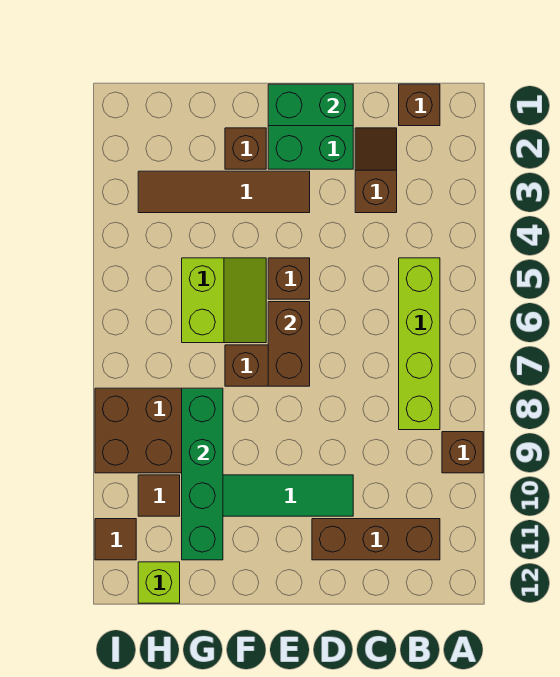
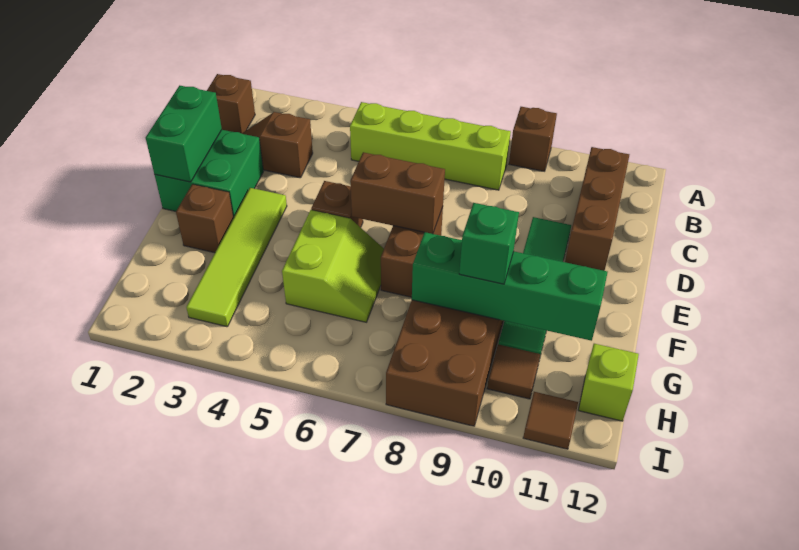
brown 1x4 tile [138,171,310,213] -> lime 1x4 tile [186,188,287,327]
lime 2x2 slope [182,258,266,343] -> lime 2x2 slope turned to [282,210,384,322]
none -> green 1x1 brick [459,203,519,284]

